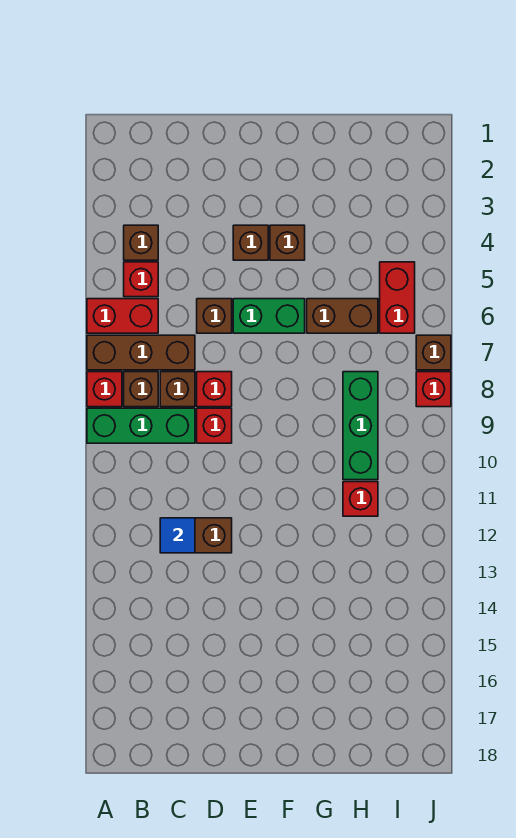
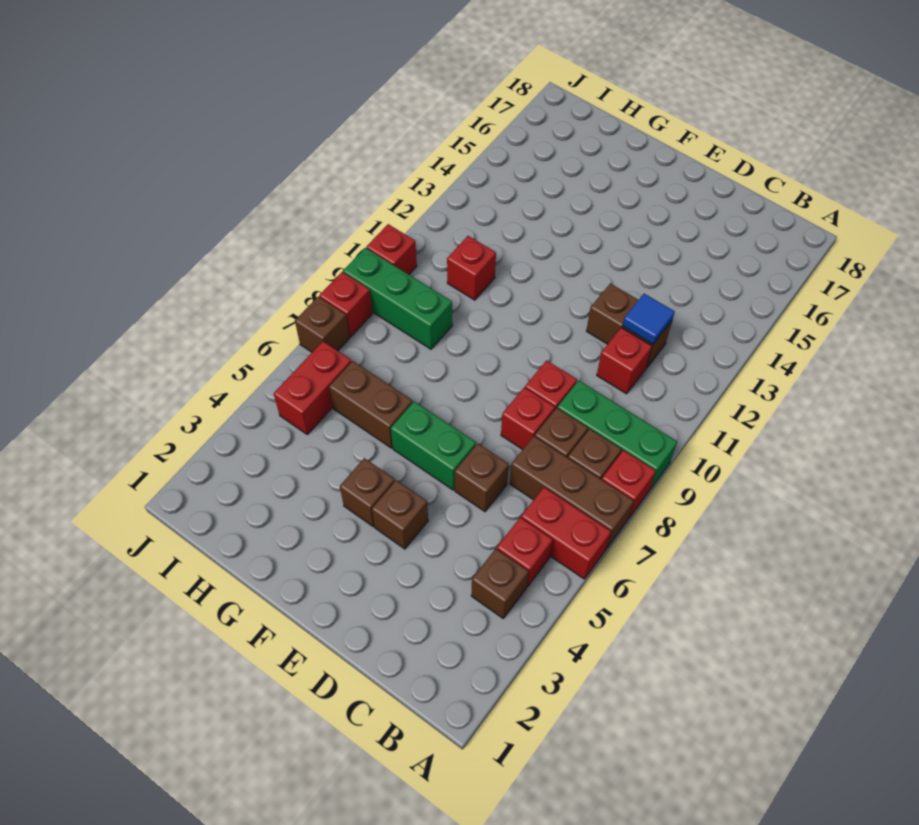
none -> red 1x1 brick [597,328,652,394]
green 1x3 brick [343,372,378,480] -> green 1x3 brick turned to [343,248,452,349]
none -> red 1x1 brick [367,224,417,274]

